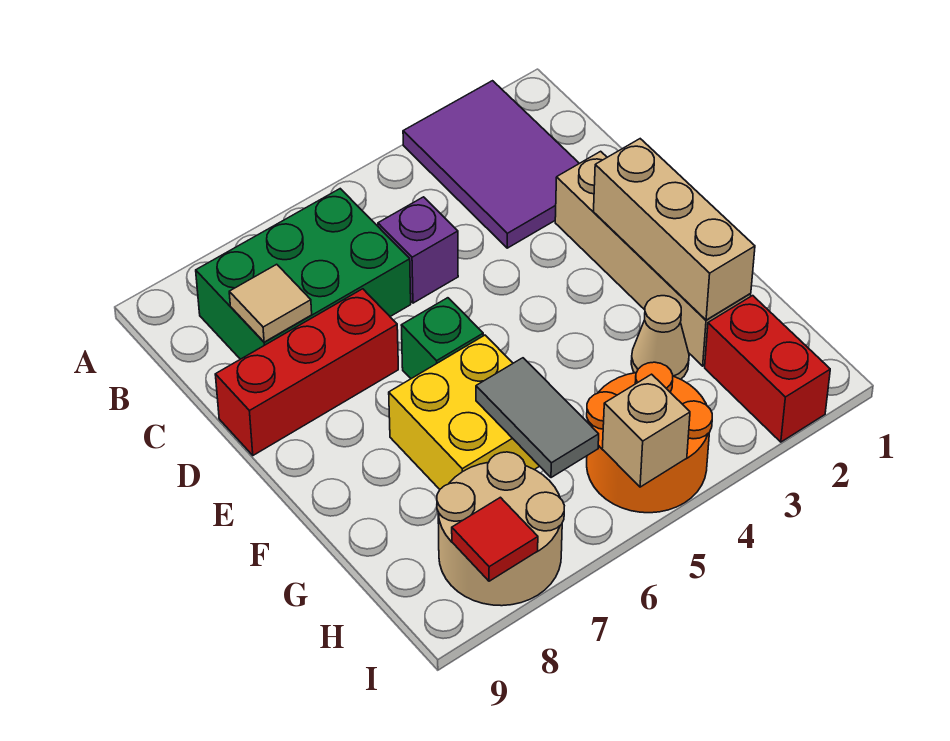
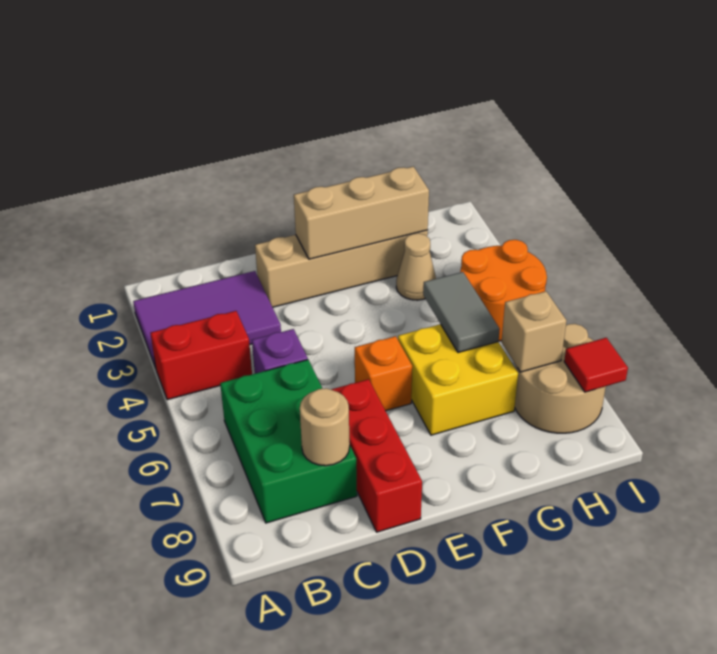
tan 1x1 tile [229,264,312,342] -> tan 1x1 round brick [300,388,350,466]
green 1x1 brick [401,298,483,379] -> orange 1x1 brick [355,336,412,411]
grey 1x2 tile [476,358,599,478] -> grey 1x2 tile turned to [423,272,500,353]
red 1x2 brick [705,296,830,442] -> red 1x2 brick moved to [151,311,252,400]
tan 1x1 brick [602,374,690,487] -> tan 1x1 brick moved to [501,291,567,372]

